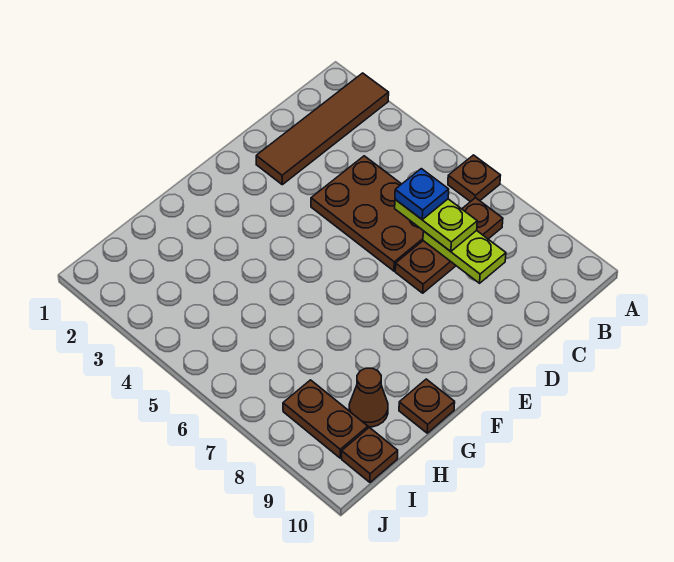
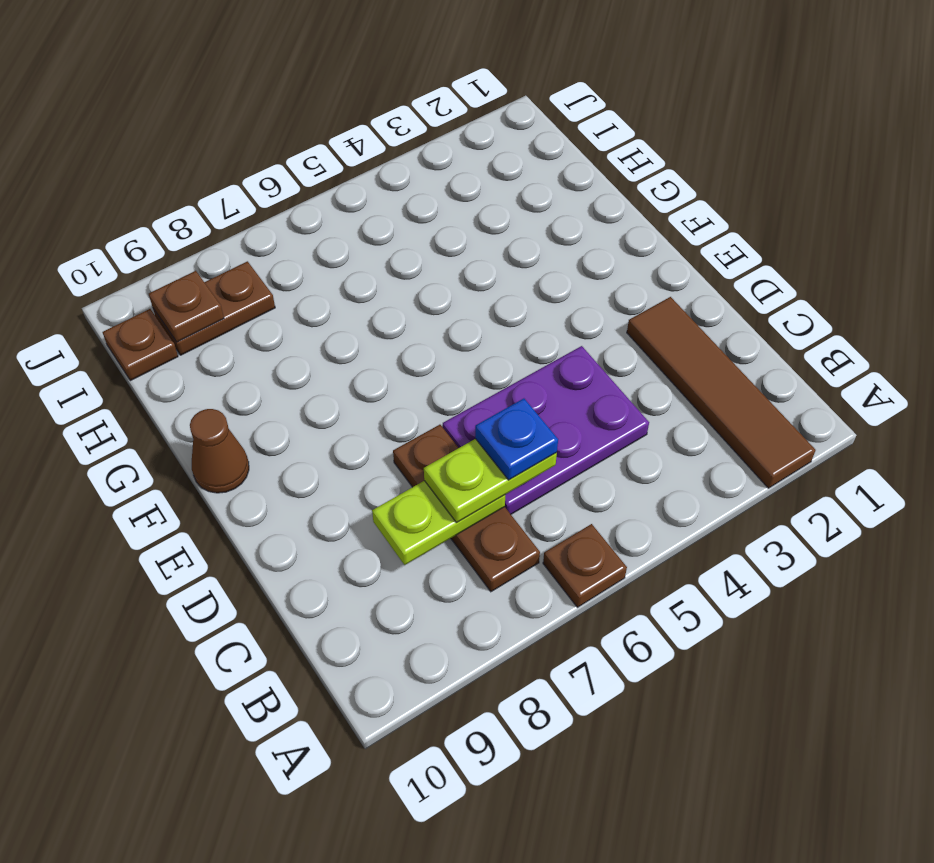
brown 2x3 plate [311,156,423,271] -> purple 2x3 plate [443,346,649,514]
brown 1x1 plate [399,379,455,433] -> brown 1x1 plate moved to [149,271,224,342]
brown 1x1 cone [349,368,388,427] -> brown 1x1 cone moved to [190,409,249,493]

